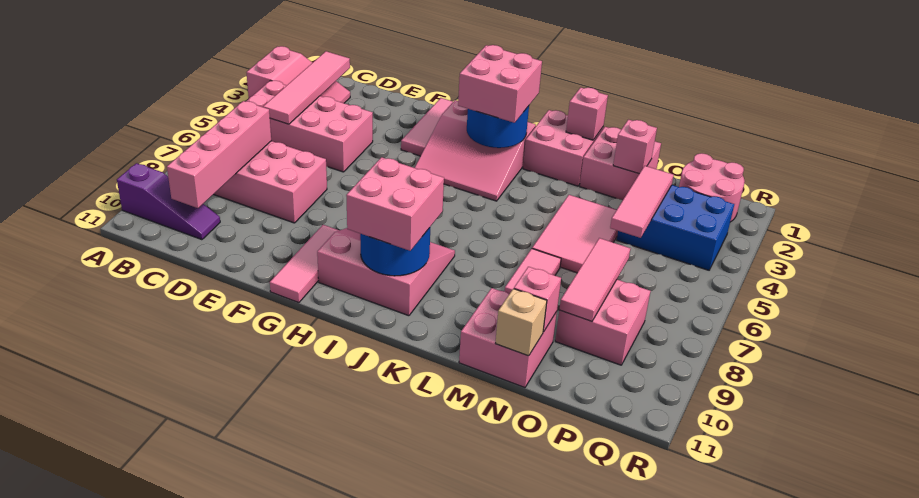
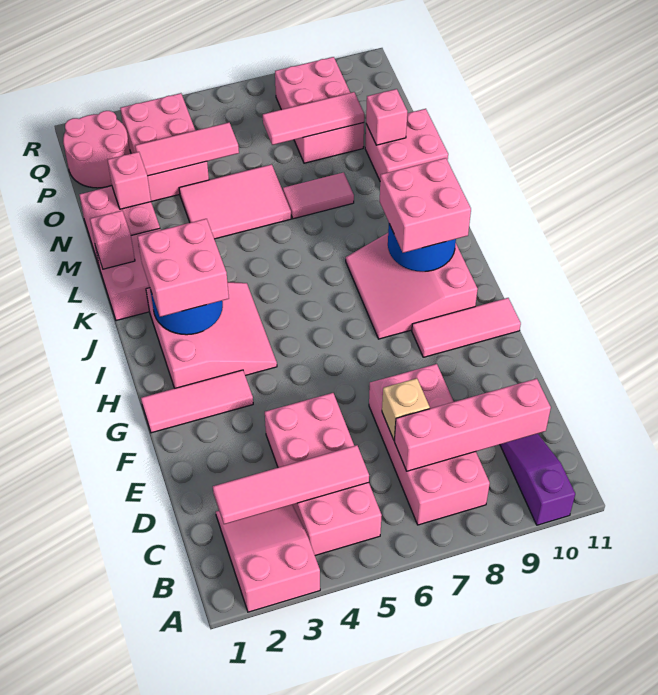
tan 1x1 brick [495,289,547,356] -> tan 1x1 brick moved to [382,378,430,440]
blue 2x3 brick [617,185,734,270] -> pink 2x3 brick [120,93,209,202]
pink 2x2 brick [555,280,651,365] -> pink 2x3 brick [275,57,364,163]

